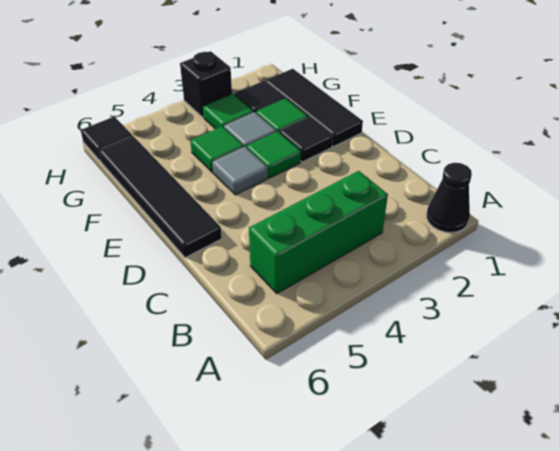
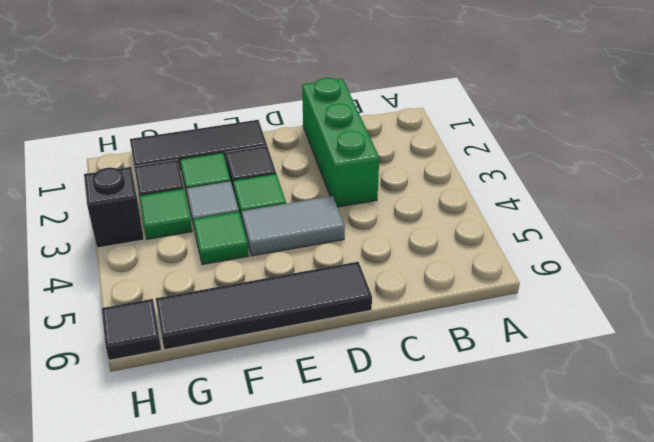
black 1x1 cone [427,163,472,233] -> none
green 1x3 brick [249,171,388,294] -> green 1x3 brick moved to [302,78,379,207]
grey 1x1 tile [212,147,268,195] -> grey 1x2 tile [241,196,345,256]

